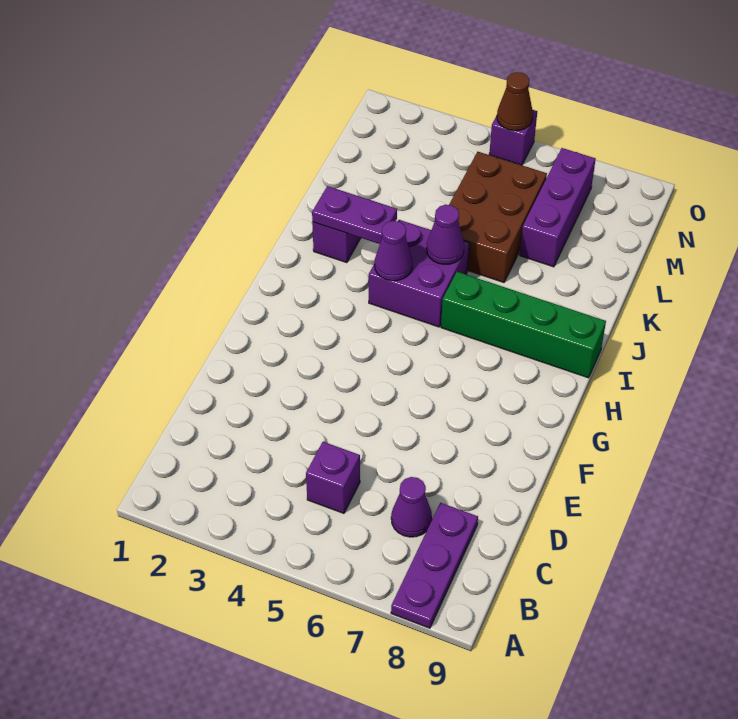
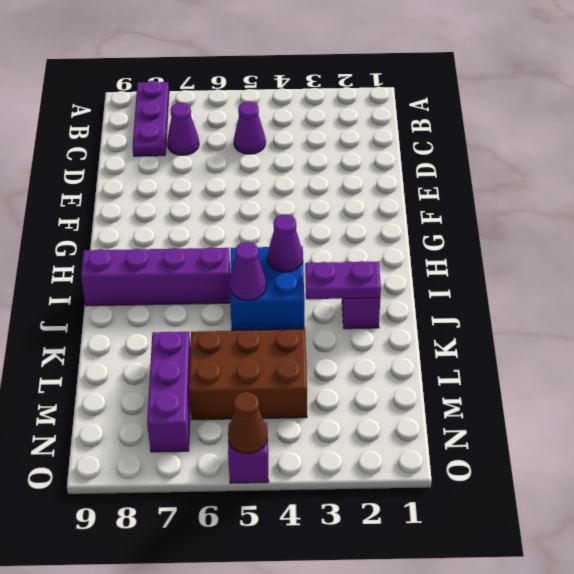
purple 1x1 brick [306,442,360,513] -> purple 1x1 cone [234,101,266,154]
purple 2x2 brick [369,220,470,327] -> blue 2x2 brick [230,246,304,331]
green 1x4 brick [441,272,606,378] -> purple 1x4 brick [81,247,230,306]
brown 2x3 brick [449,152,547,282] -> brown 2x3 brick turned to [189,330,307,420]

